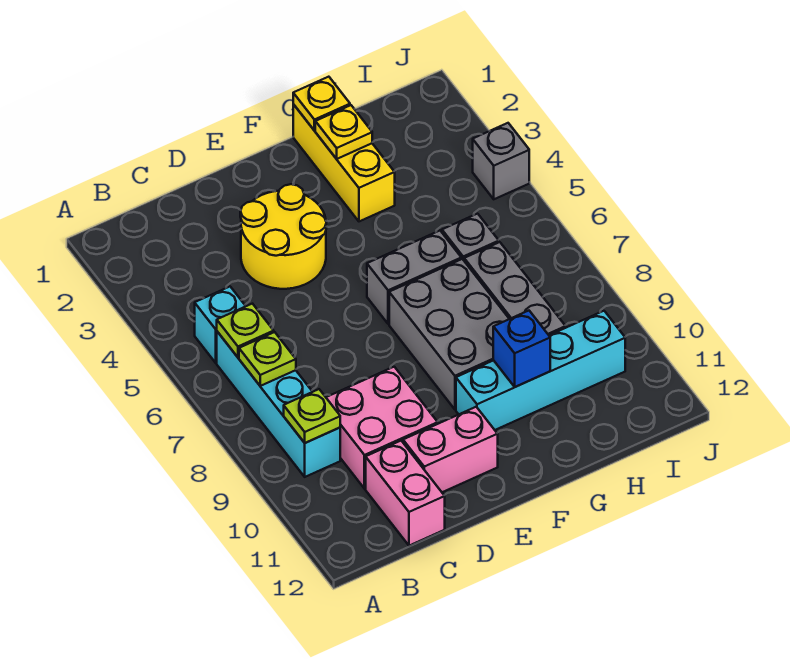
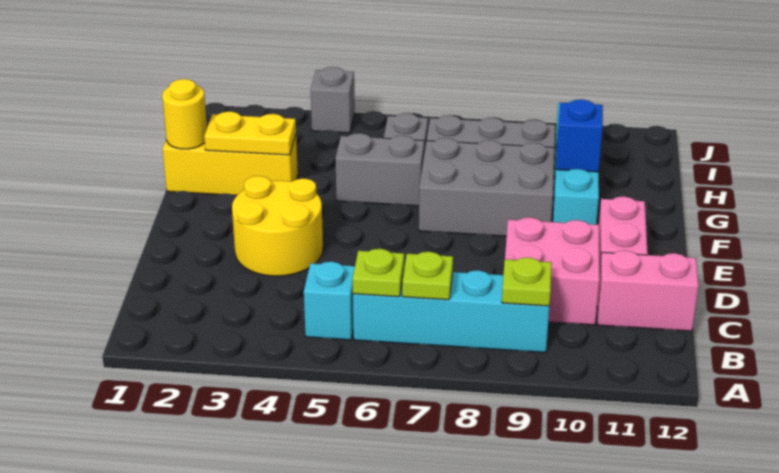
grey 1x2 brick [367,231,461,324] -> grey 1x2 brick turned to [335,133,425,206]
yellow 1x1 plate [293,77,350,131] -> yellow 1x1 round brick [162,79,207,149]
yellow 1x1 plate [315,105,372,159] -> yellow 1x2 plate [204,111,296,155]

